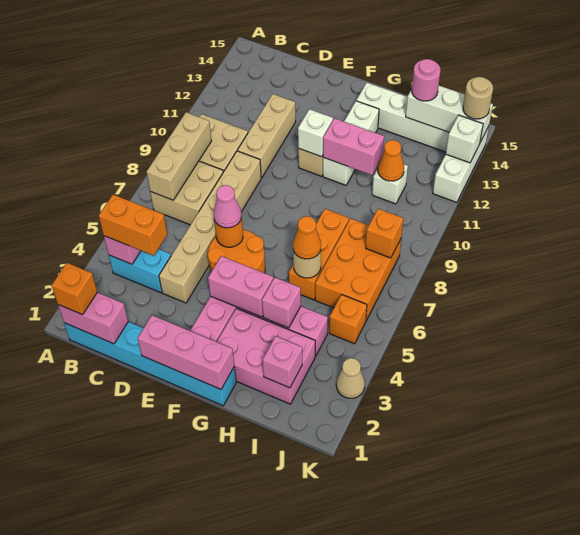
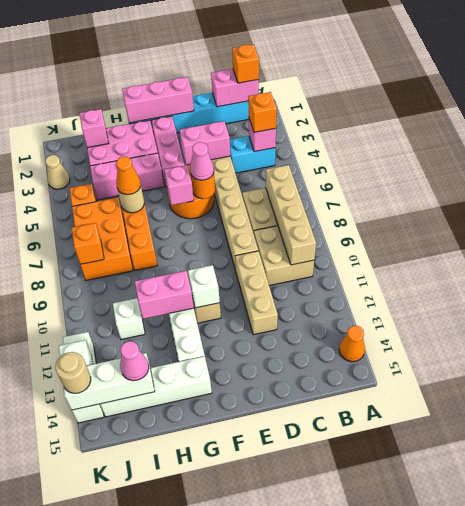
orange 1x2 brick [99,195,167,256] -> orange 1x1 brick [248,92,277,132]
tan 1x3 brick [147,112,211,200] -> tan 1x4 brick [266,165,316,265]
pink 1x2 brick [208,256,273,317] -> pink 1x2 brick moved to [180,121,230,165]
pink 1x1 brick [262,277,301,328] -> pink 1x1 brick moved to [164,165,194,205]
orange 1x1 cone [378,140,404,181] -> orange 1x1 cone moved to [339,326,365,362]
pink 1x1 round brick [412,59,440,101] -> pink 1x1 cone [120,341,149,381]

